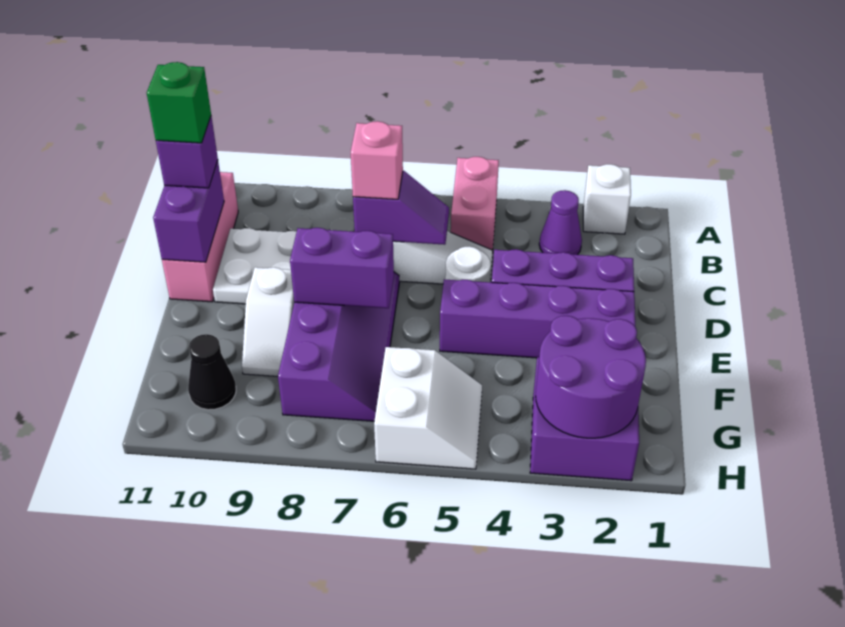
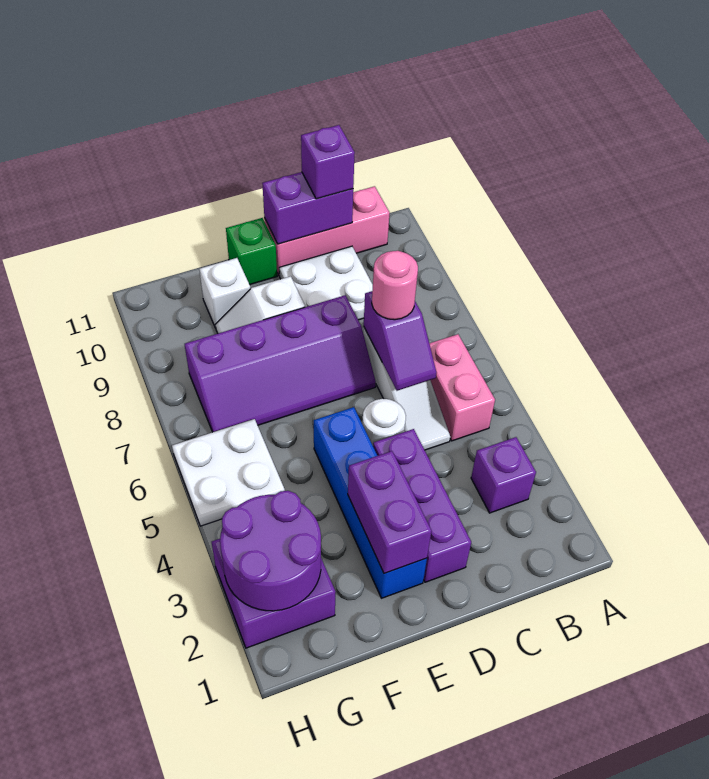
white 1x1 brick [583,164,631,234] -> white 1x1 brick moved to [199,258,250,328]
pink 1x2 brick [451,157,499,253] -> pink 1x2 brick turned to [429,334,495,441]
purple 1x1 cone [539,190,582,255] -> purple 1x1 brick [471,437,536,513]
pink 1x1 brick [351,121,403,199] -> pink 1x1 round brick [372,251,418,320]
green 1x1 brick [147,62,211,143] -> green 1x1 brick moved to [226,218,277,285]
purple 1x4 brick [440,279,635,358] -> blue 1x4 brick [314,407,427,598]
purple 1x2 brick [290,228,394,308] -> purple 1x2 brick moved to [348,451,431,573]
white 2x2 slope [374,347,482,469] -> white 2x2 plate [172,419,285,526]
black 1x1 cone [188,334,236,410] -> none

